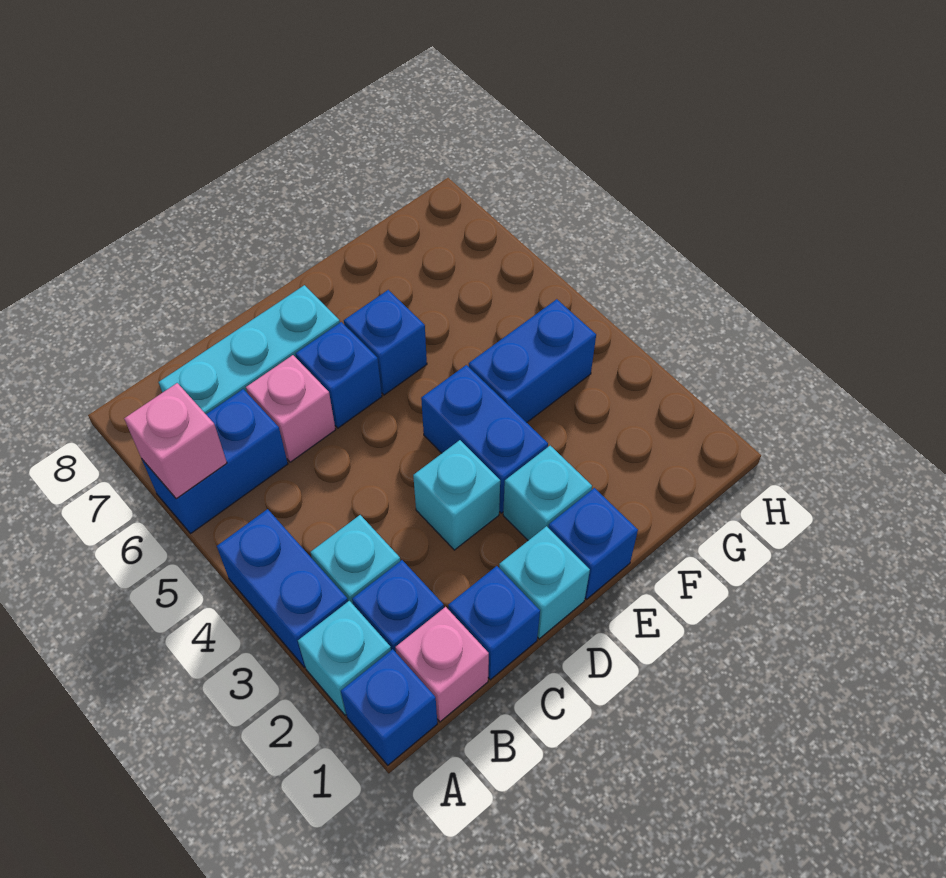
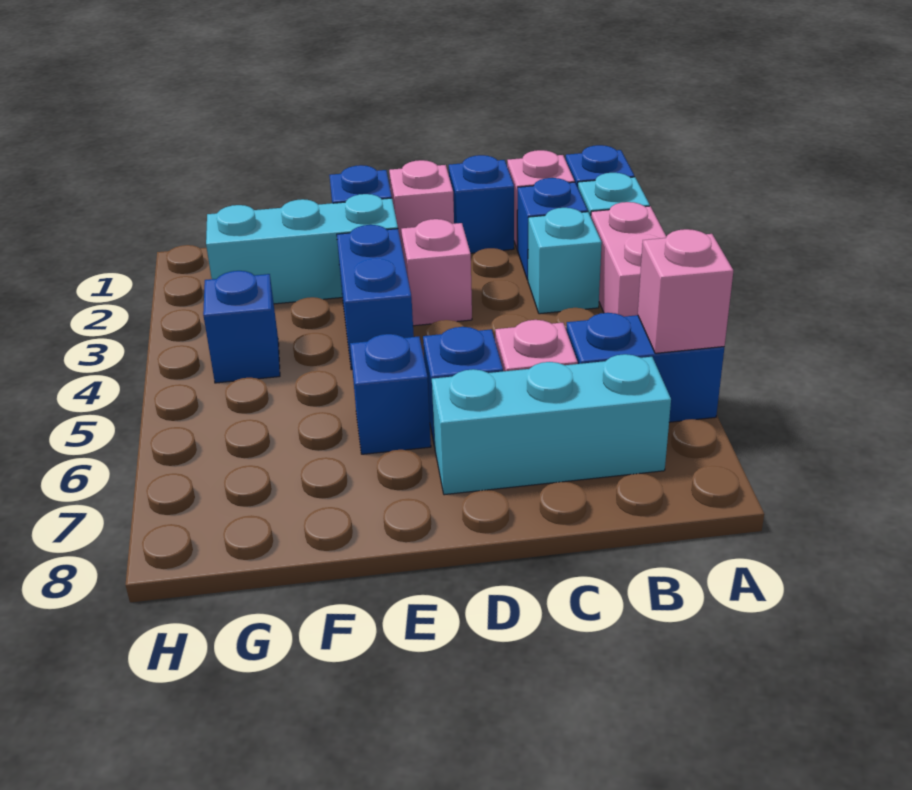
blue 1x2 brick [217,509,348,667] -> pink 1x2 brick [591,202,666,317]
cyan 1x1 brick [499,526,590,639] -> pink 1x1 brick [389,160,454,246]
cyan 1x1 brick [413,440,500,550] -> pink 1x1 brick [401,219,472,326]
cyan 1x1 brick [503,446,592,540] -> cyan 1x3 brick [206,194,398,304]
blue 1x2 brick [469,299,596,422] -> blue 1x1 brick [203,271,280,383]

